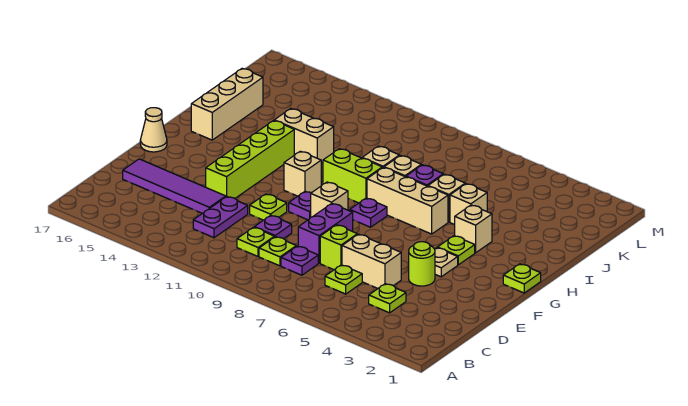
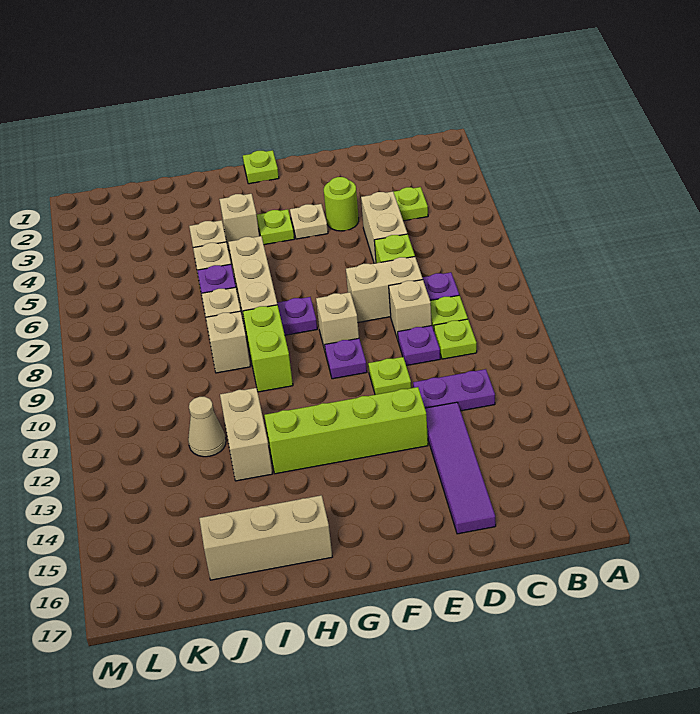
lime 1x1 plate [325,265,362,294] -> none
purple 1x2 brick [298,204,353,263] -> tan 1x2 brick [346,257,423,322]
tan 1x1 cone [140,108,167,152] -> tan 1x1 cone moved to [188,397,226,457]
tan 1x1 brick [284,151,321,196] -> tan 1x1 brick moved to [389,280,432,339]

